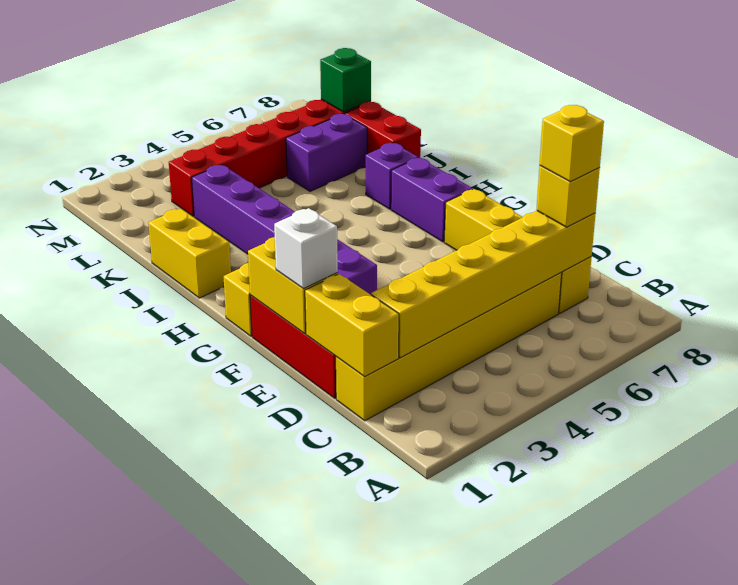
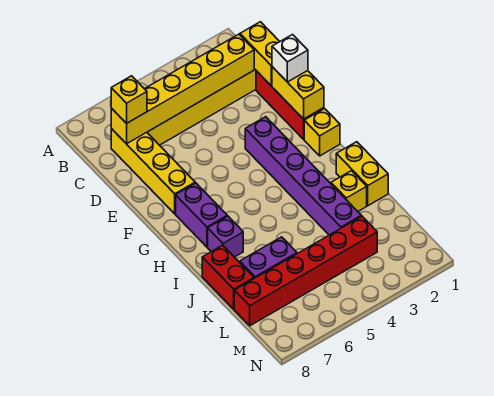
yellow 1x1 brick [540,105,604,182] -> yellow 1x1 brick moved to [331,171,367,211]
green 1x1 brick [320,48,371,112] -> none

